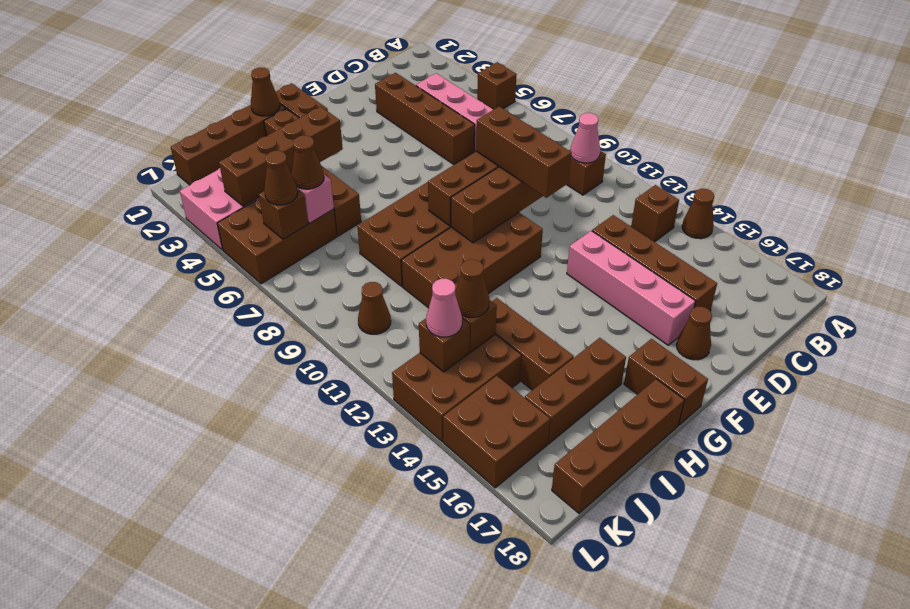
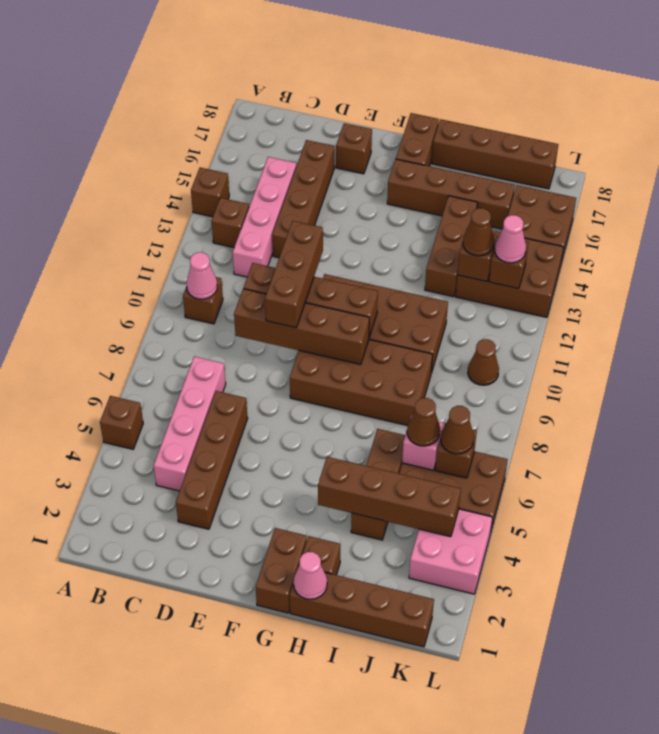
brown 1x1 cone [682,189,714,239] -> brown 1x1 brick [191,168,229,217]
pink 1x4 brick [567,231,695,345] -> pink 1x4 brick moved to [233,157,296,277]
brown 1x1 cone [677,307,712,360] -> brown 1x1 brick [336,123,372,174]
brown 1x1 cone [251,68,280,116] -> pink 1x1 cone [294,552,327,599]
brown 1x3 brick [525,338,626,444] -> brown 1x4 brick [387,159,515,229]

